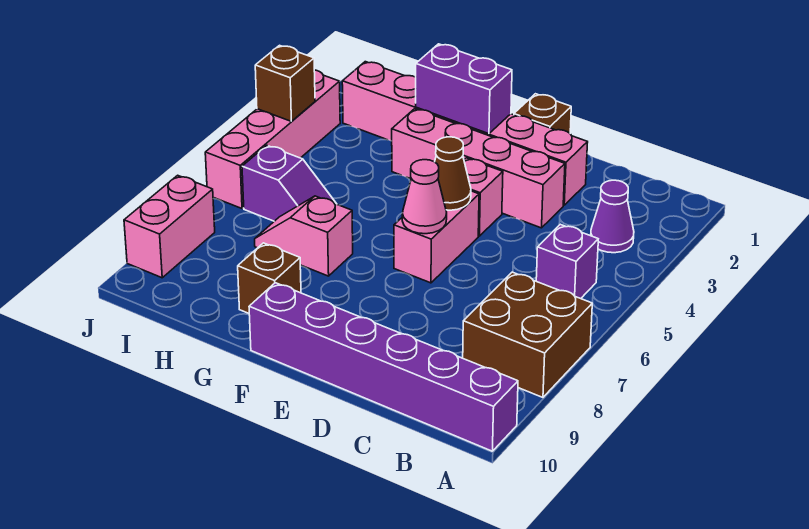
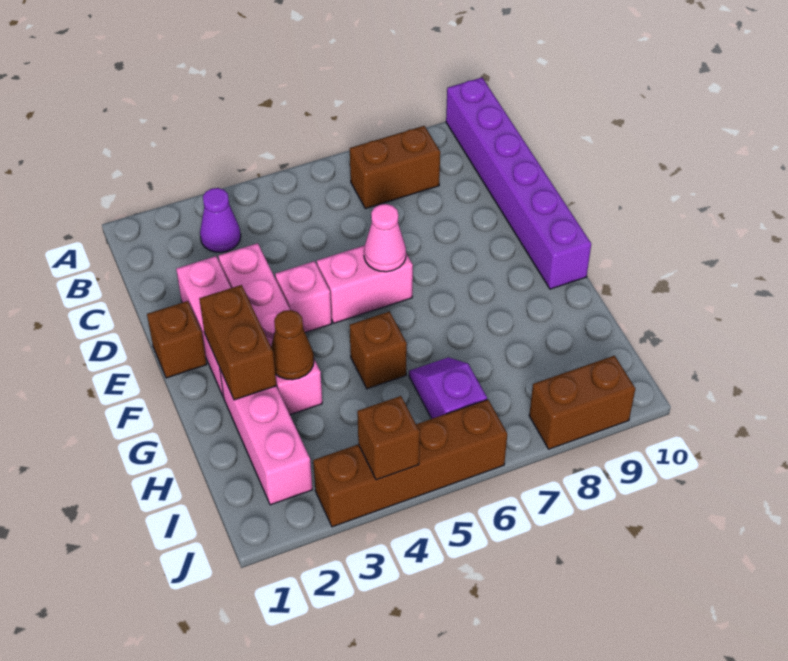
brown 2x2 brick [463,272,592,397] -> brown 1x2 brick [350,126,440,209]
purple 1x1 brick [536,224,598,299] -> none
brown 1x1 cone [435,137,471,210] -> brown 1x1 cone moved to [271,310,314,380]
purple 1x2 brick [416,44,512,134] -> brown 1x2 brick [199,285,276,400]
pink 1x2 slope [255,196,353,276] -> none
brown 1x1 brick [238,243,301,313] -> brown 1x1 brick moved to [350,312,407,389]
pink 1x4 brick [205,70,340,208] -> brown 1x4 brick [313,400,507,527]
pink 1x2 brick [124,175,215,278] -> brown 1x2 brick [529,356,635,449]

